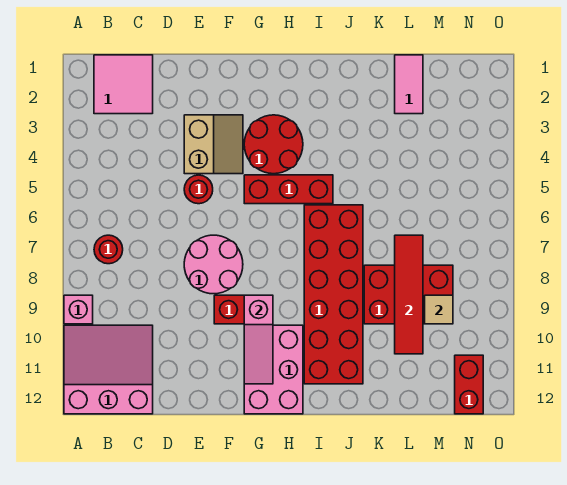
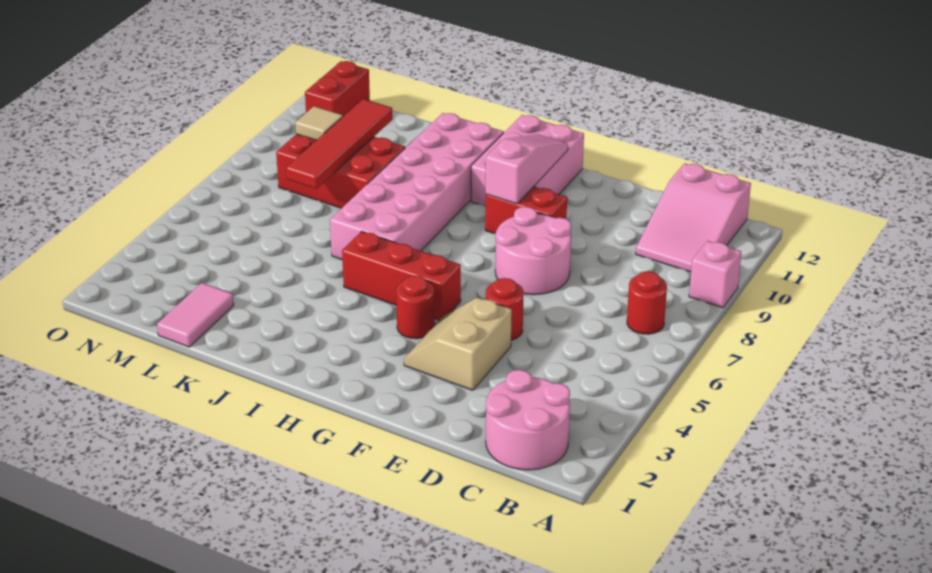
pink 3x3 slope [64,325,153,414] -> pink 2x3 slope [636,163,751,272]
pink 2x2 tile [94,55,153,114] -> pink 2x2 round brick [486,370,570,470]
red 2x2 round brick [244,115,303,174] -> red 1x1 round brick [396,276,435,339]
red 2x6 brick [304,205,363,384] -> pink 2x6 brick [330,113,504,260]

